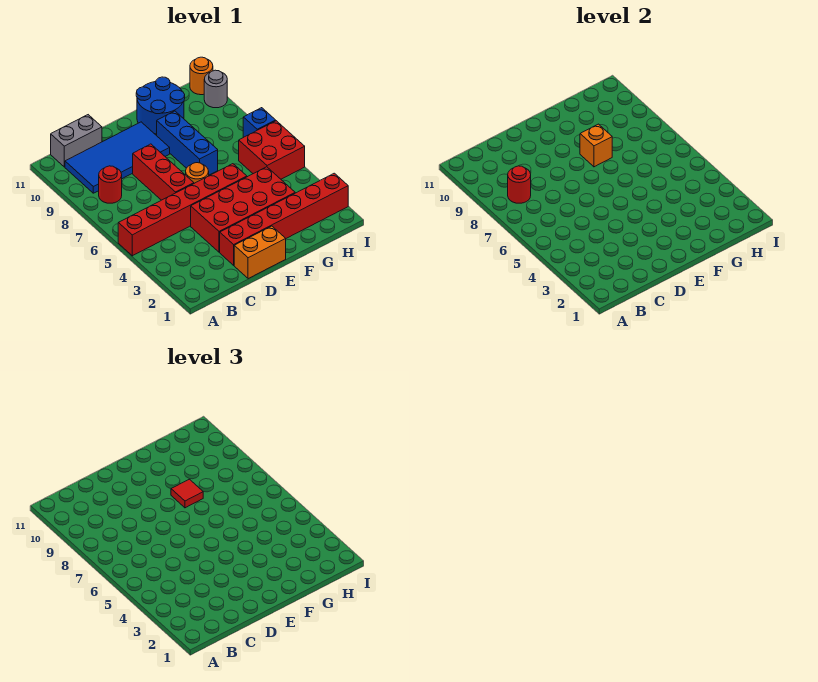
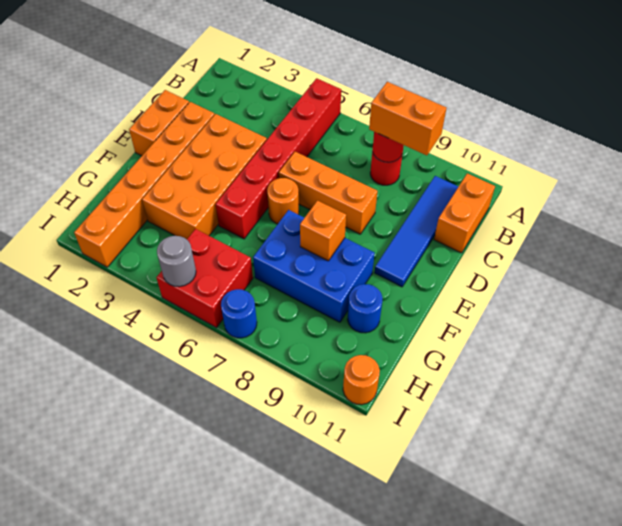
none -> orange 1x2 brick [369,82,446,155]
blue 2x4 tile [65,122,170,193] -> blue 1x4 tile [374,176,459,287]
grey 1x2 brick [51,115,102,167] -> orange 1x2 brick [434,173,495,253]
red 1x6 brick [220,173,348,265] -> orange 1x6 brick [74,102,214,267]
red 2x4 brick [191,167,295,252] -> orange 2x4 brick [142,114,267,239]
red 1x3 brick [133,144,194,200] -> orange 1x3 brick [279,152,377,234]
blue 1x3 brick [157,111,218,175] -> blue 2x3 brick [253,210,375,322]
red 1x1 tile [171,479,203,508] -> none
blue 2x2 round brick [136,77,185,134] -> blue 1x1 round brick [347,284,382,333]
blue 1x1 brick [243,108,276,137] -> blue 1x1 round brick [221,289,257,338]
grey 1x1 round brick [204,70,227,108] -> grey 1x1 round brick moved to [157,236,196,287]

